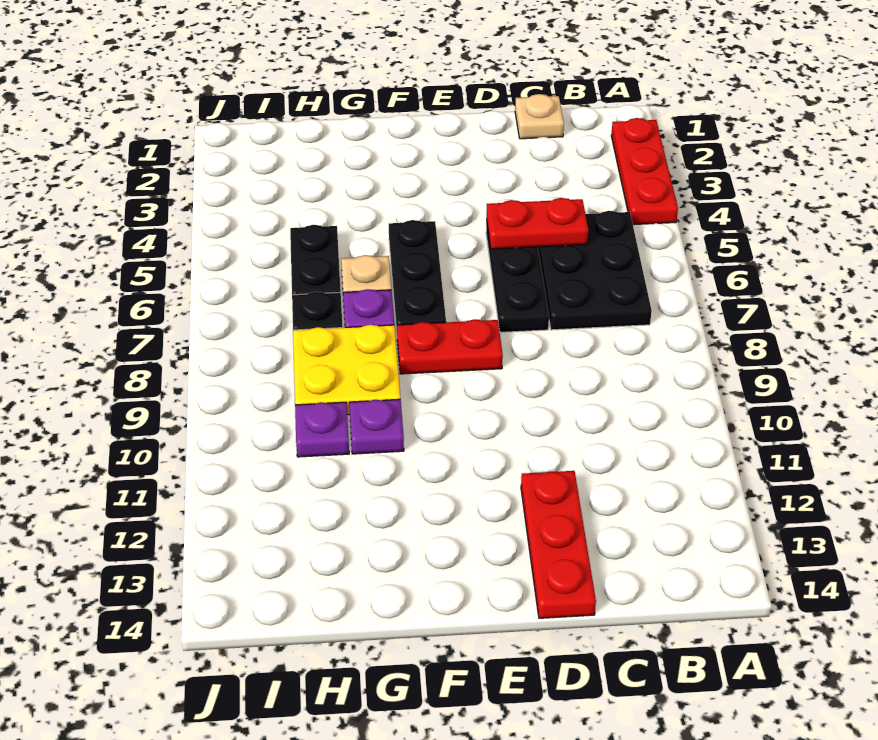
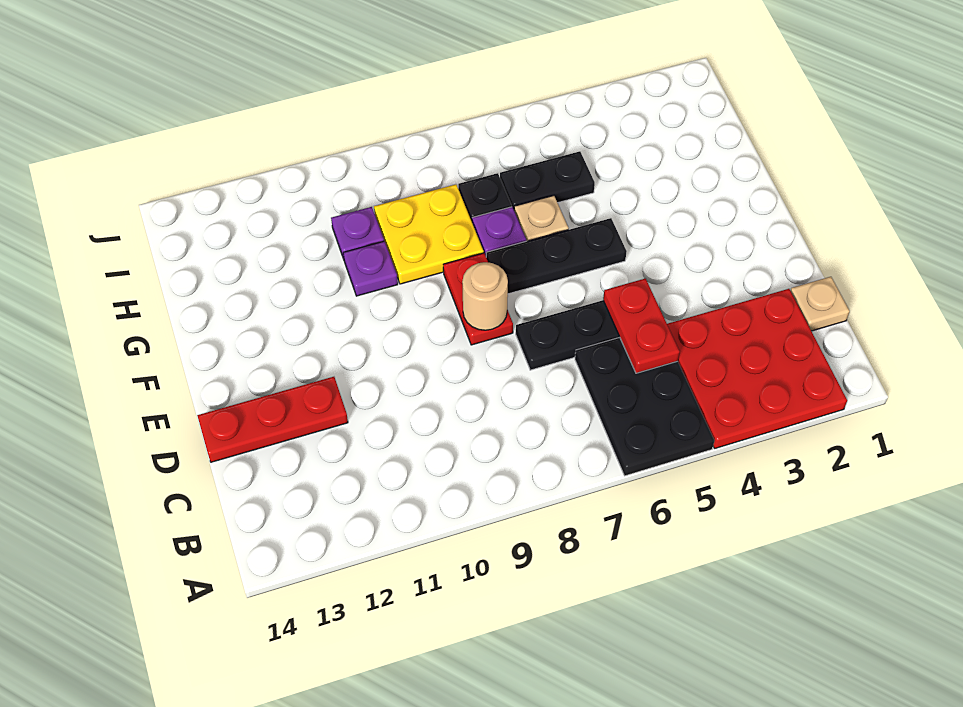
red 1x3 plate [611,118,678,225] -> red 3x3 plate [667,289,847,448]
black 2x3 plate [538,211,652,330] -> black 2x3 plate turned to [575,337,714,476]
none -> tan 1x1 round brick [462,262,508,330]

